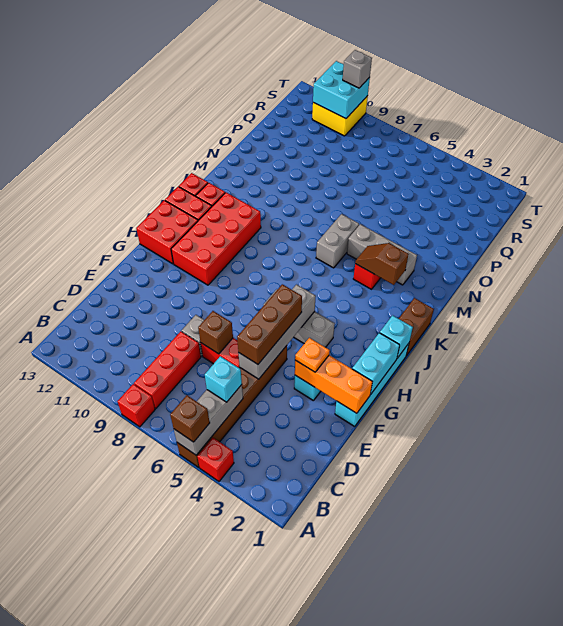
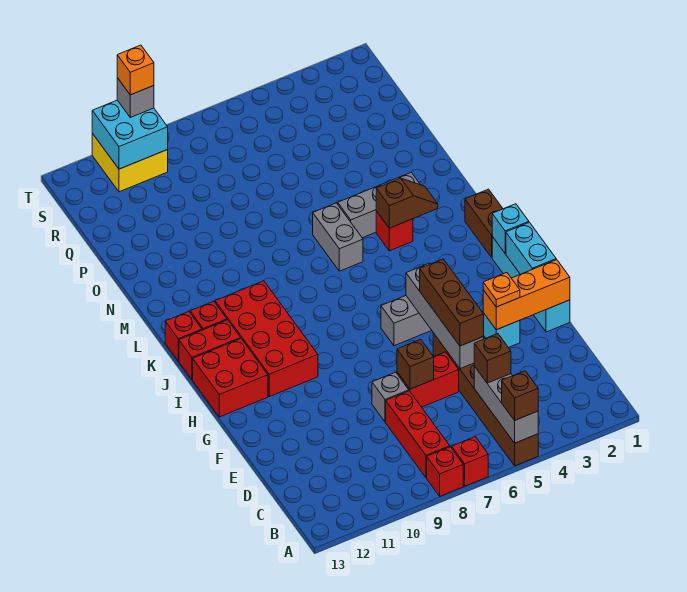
red 1x1 brick [197,438,234,481] -> red 1x1 brick moved to [452,437,488,486]
cyan 1x1 brick [205,356,242,402] -> brown 1x1 brick [474,334,511,383]
brown 1x2 slope [355,243,409,285] -> brown 1x2 slope turned to [376,178,438,228]
none -> orange 1x1 brick [117,45,154,95]

